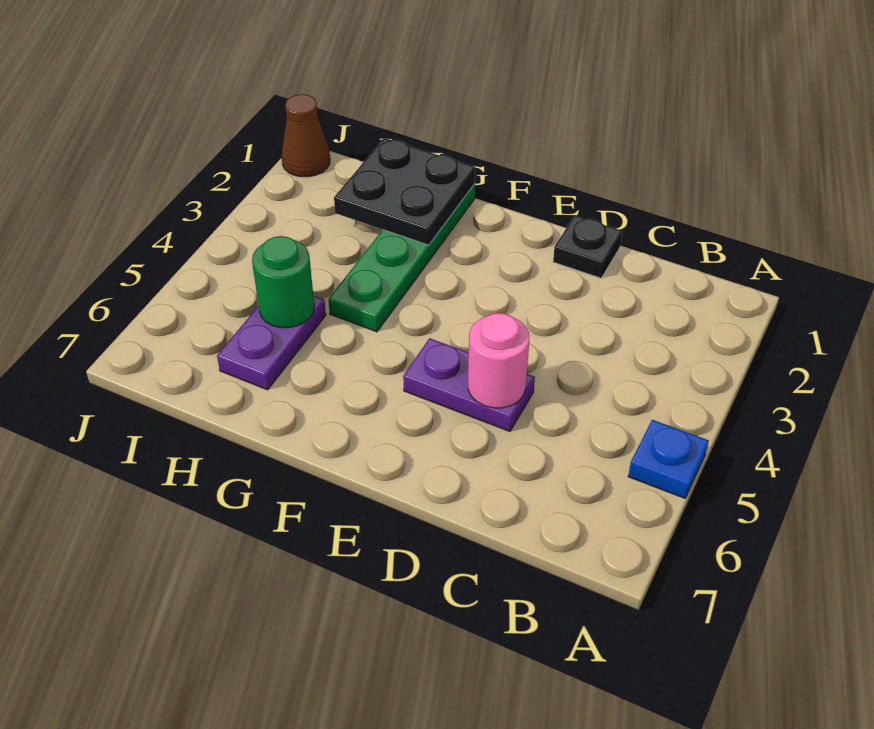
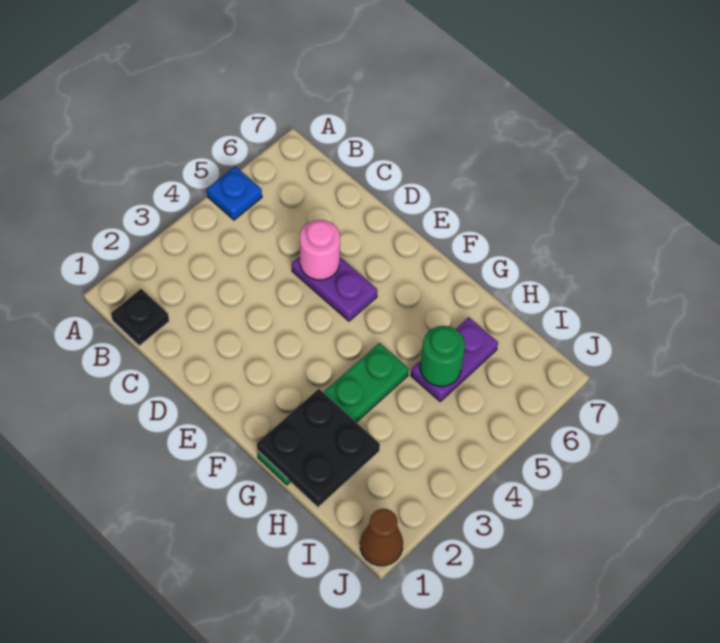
black 1x1 plate [553,216,623,278] -> black 1x1 plate moved to [111,289,169,346]

